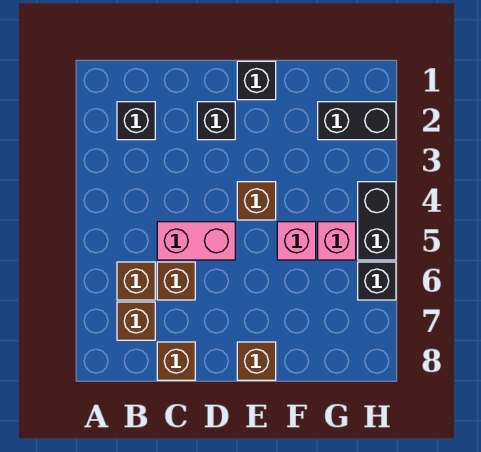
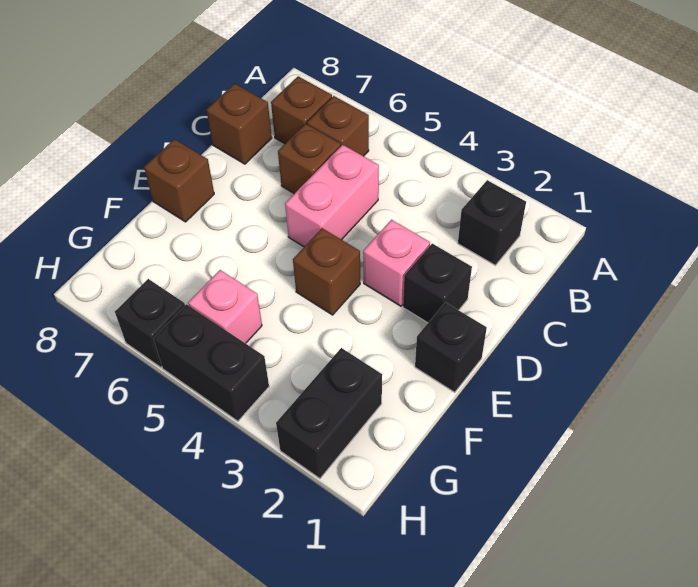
pink 1x1 brick [277,222,316,260] -> pink 1x1 brick moved to [363,220,430,306]

